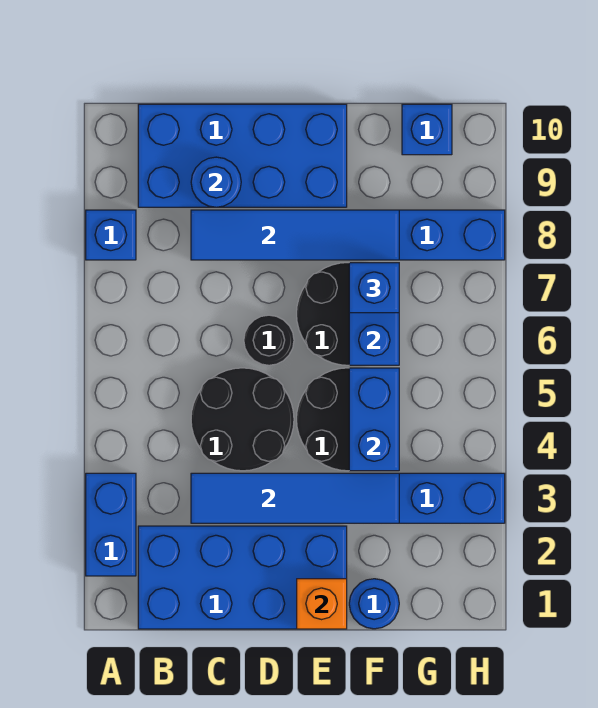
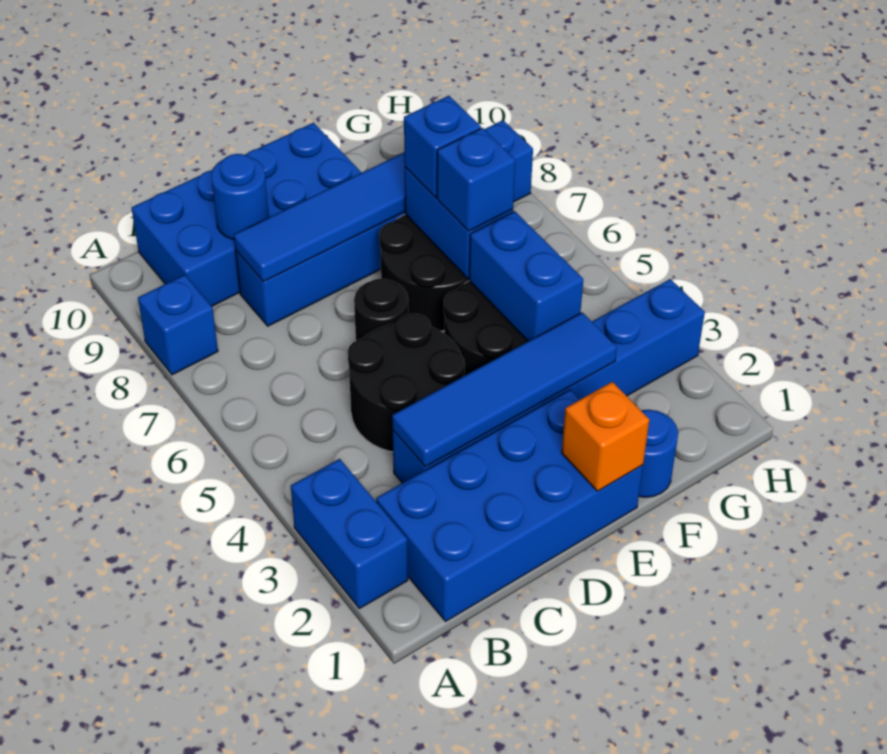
blue 1x1 brick [402,104,452,155] -> blue 1x1 brick moved to [437,128,515,231]

